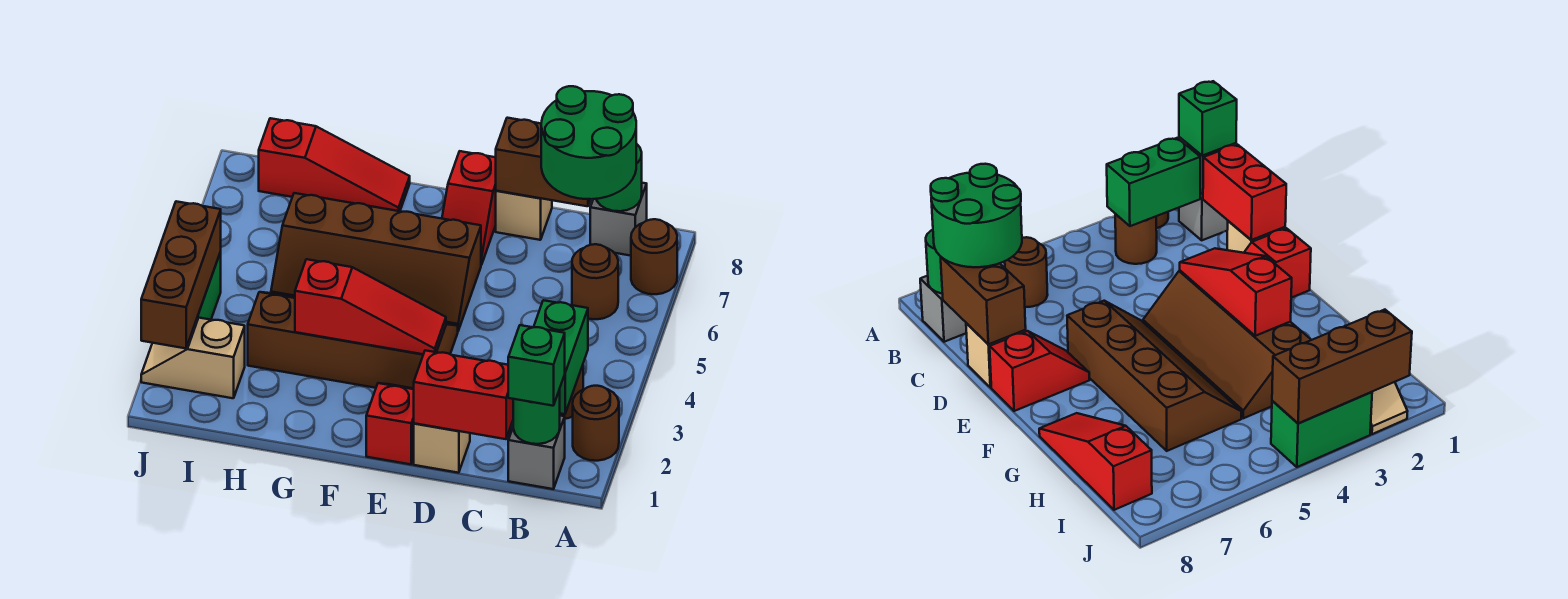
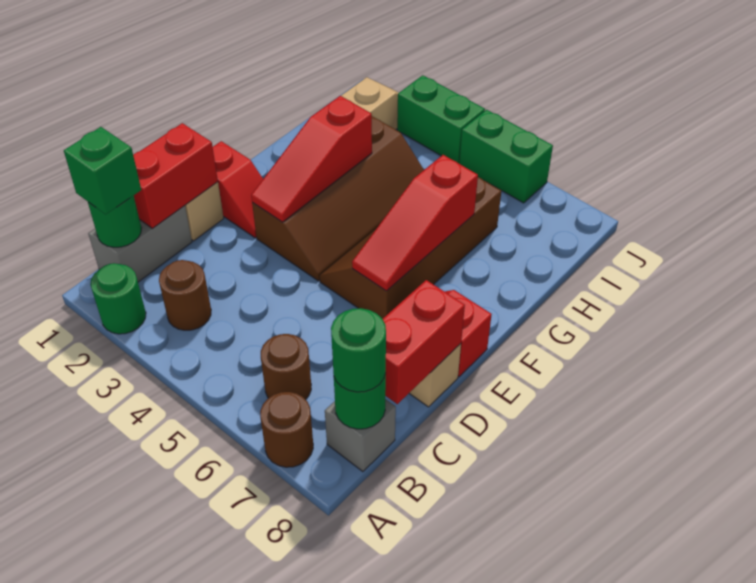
brown 1x1 round brick [573,386,619,461] -> green 1x1 round brick [90,263,146,334]
grey 1x1 brick [508,416,565,489] -> grey 1x2 brick [88,206,192,282]
green 1x2 brick [534,300,588,414] -> green 1x2 brick moved to [459,110,553,203]
green 2x2 round brick [541,86,636,199] -> green 1x1 round brick [331,308,386,392]
brown 1x2 brick [496,118,591,206] -> red 1x2 brick [383,280,465,404]
red 1x3 slope [259,118,410,211] -> red 1x3 slope moved to [352,155,478,291]
brown 1x3 brick [141,201,221,348] -> none

